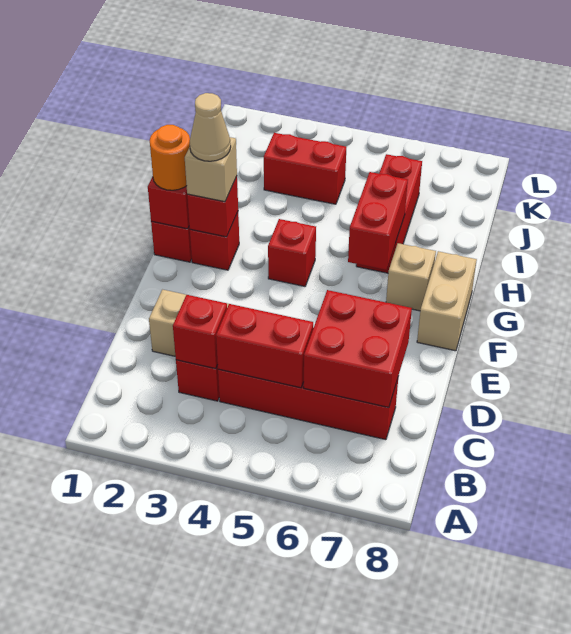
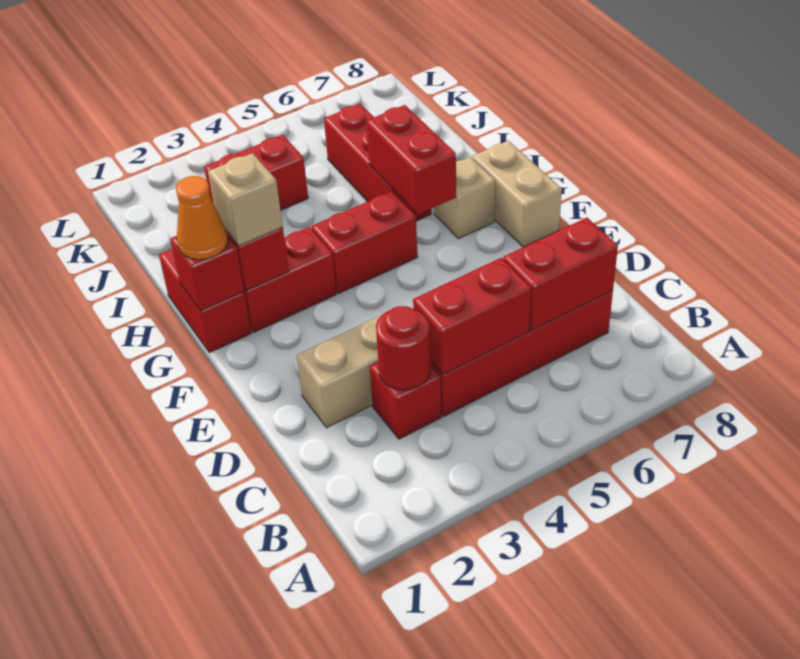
red 1x1 brick [173,295,227,369] -> red 1x1 round brick [376,306,430,390]
red 2x2 brick [304,290,412,408] -> red 1x2 brick [503,218,618,331]
orange 1x1 round brick [150,125,190,190] -> orange 1x1 cone [176,176,228,260]
red 1x1 brick [190,212,239,270] -> red 1x2 brick [244,227,336,332]
tan 1x1 cone [190,93,231,161] -> none
red 1x1 brick [268,219,316,286] -> red 1x2 brick [311,191,417,294]

